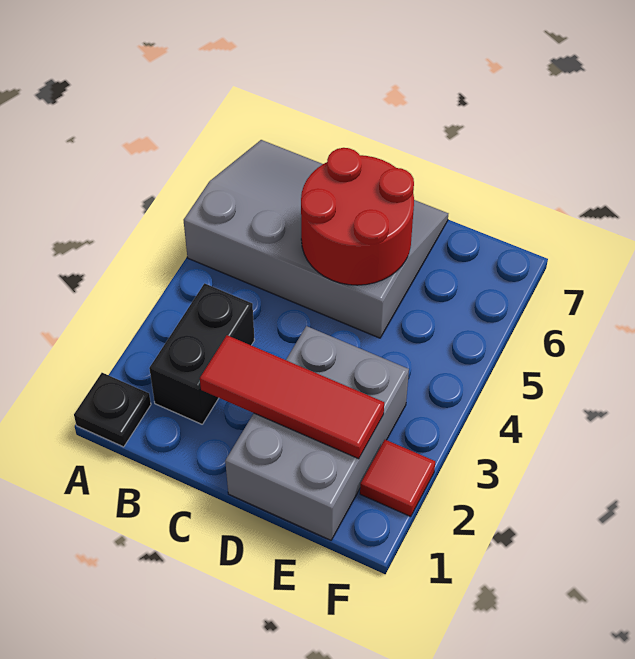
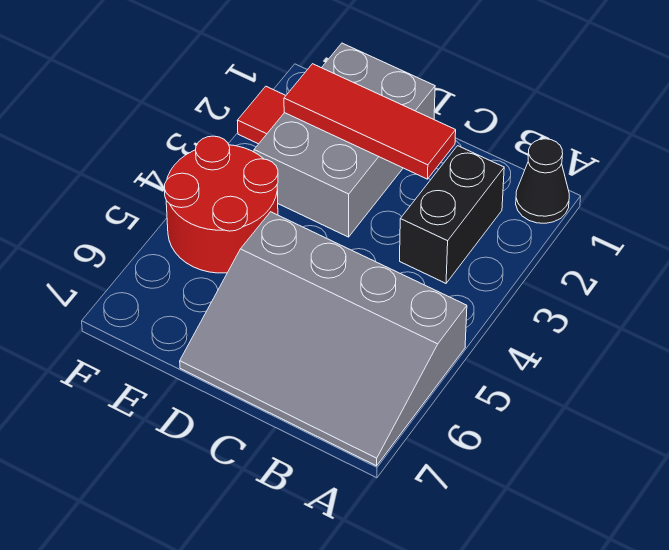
black 1x1 plate [74,373,151,447] -> black 1x1 cone [516,139,569,223]
red 2x2 round brick [301,148,414,285] -> red 2x2 round brick moved to [164,136,278,273]

